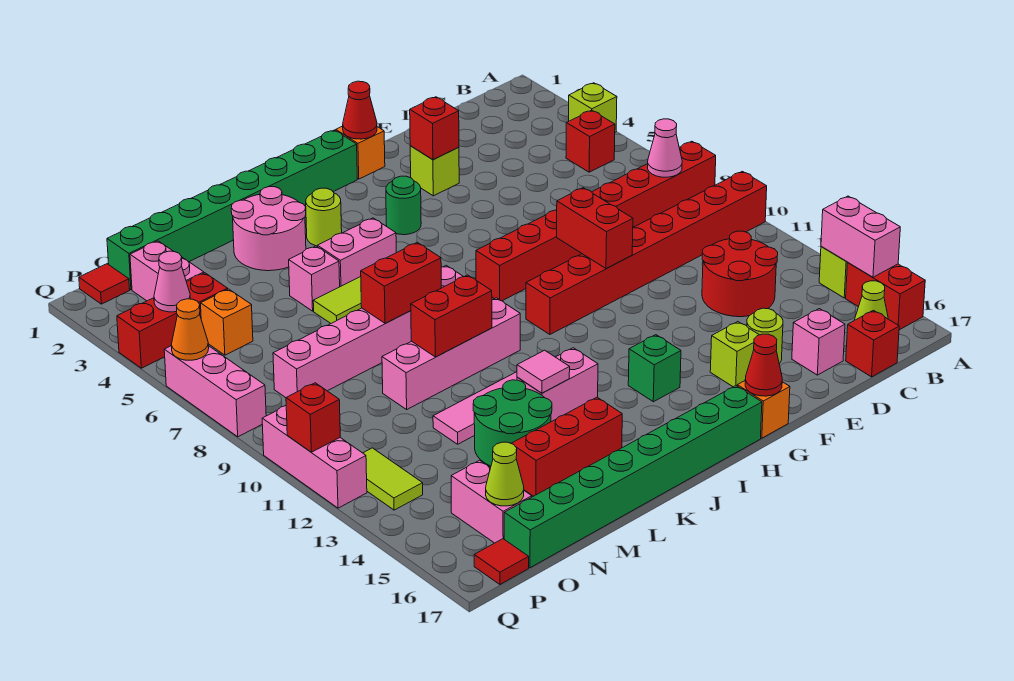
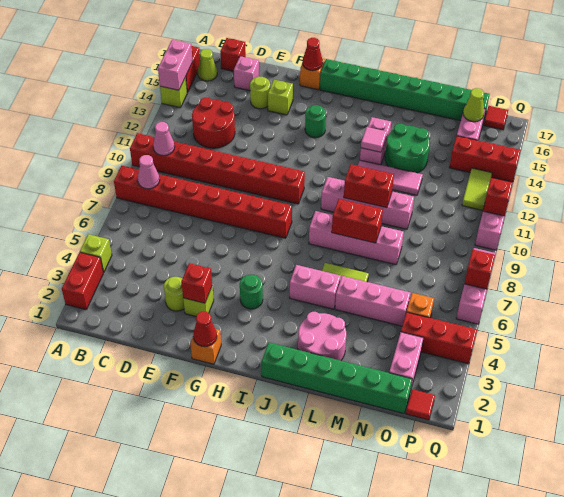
red 1x1 brick [566,110,615,172] -> red 1x1 brick moved to [465,250,495,289]
red 1x2 brick [557,188,633,268] -> red 1x2 brick moved to [62,252,103,310]
green 1x8 brick [107,130,357,290] -> green 1x6 brick [261,343,412,414]
green 1x1 brick [628,335,681,402] -> green 1x1 round brick [305,105,326,138]
lime 1x1 round brick [306,188,342,246] -> lime 1x1 round brick moved to [164,277,184,311]
pink 1x6 brick [273,265,463,398] -> pink 1x4 brick [309,211,404,265]
pink 1x2 brick [517,348,598,422] -> pink 1x2 brick turned to [360,117,391,165]
red 1x3 brick [511,397,622,496] -> red 1x3 brick moved to [449,136,521,182]
pink 1x1 brick [289,246,340,311] -> pink 1x3 brick [335,276,411,326]
pink 1x1 cone [154,251,190,312] -> pink 1x1 cone moved to [153,122,175,156]
orange 1x1 cone [171,299,209,360] -> none

